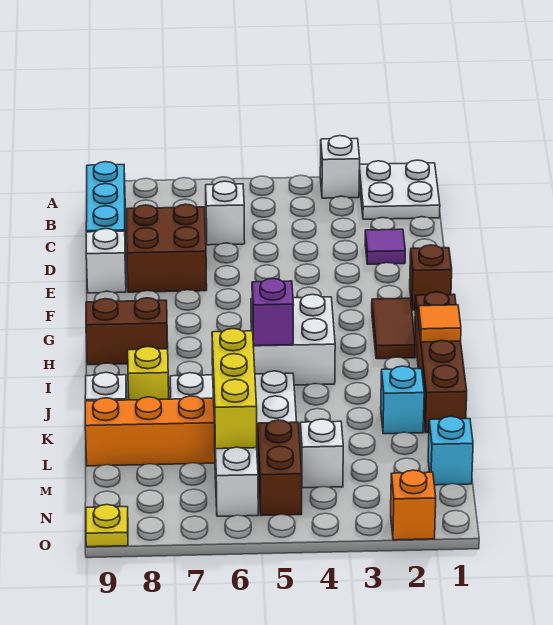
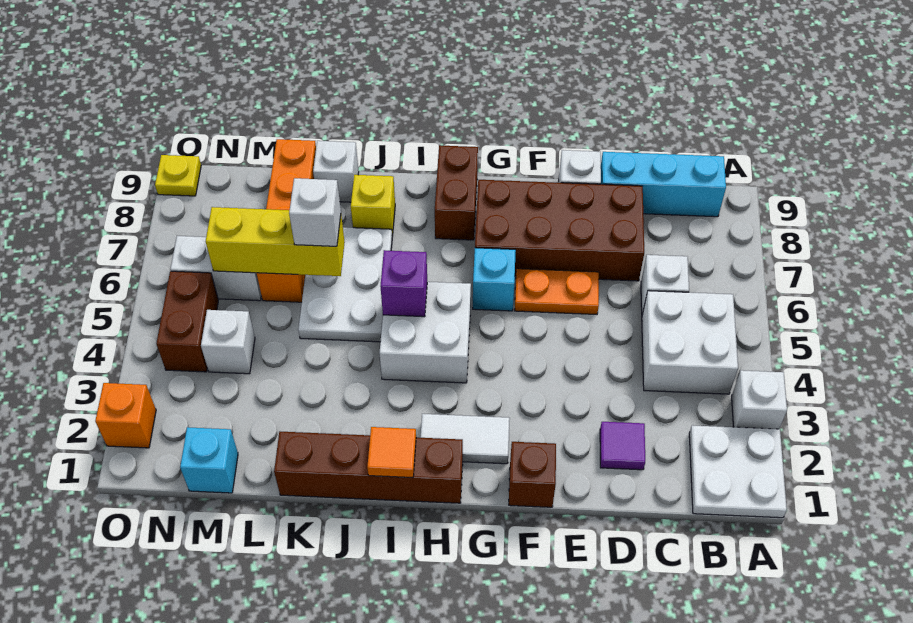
none -> white 2x2 brick [642,291,738,394]
brown 2x2 brick [127,204,207,292] -> brown 2x4 brick [475,180,644,281]
none -> orange 1x2 plate [515,269,599,314]
brown 1x2 tile [372,298,416,359] -> white 1x2 tile [420,414,510,464]
cyan 1x1 brick [381,366,424,434] -> cyan 1x1 brick moved to [473,248,516,311]
none -> white 1x1 brick [289,178,341,246]
brown 1x2 brick [258,420,302,516] -> brown 1x2 brick turned to [156,271,218,372]

